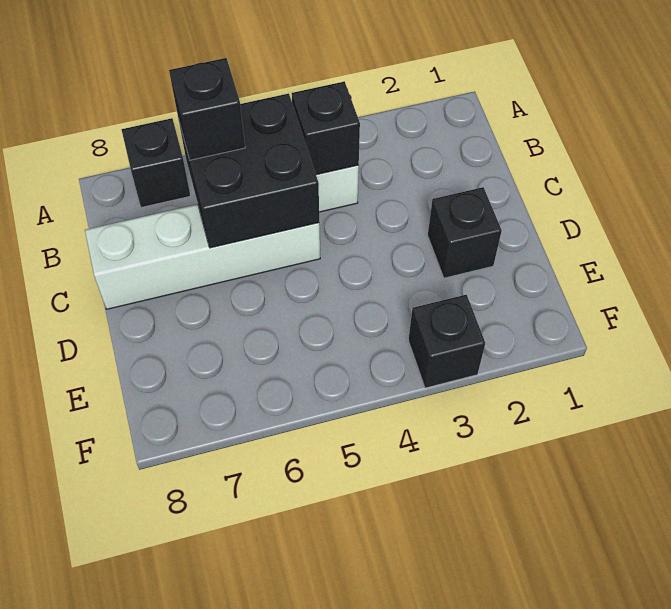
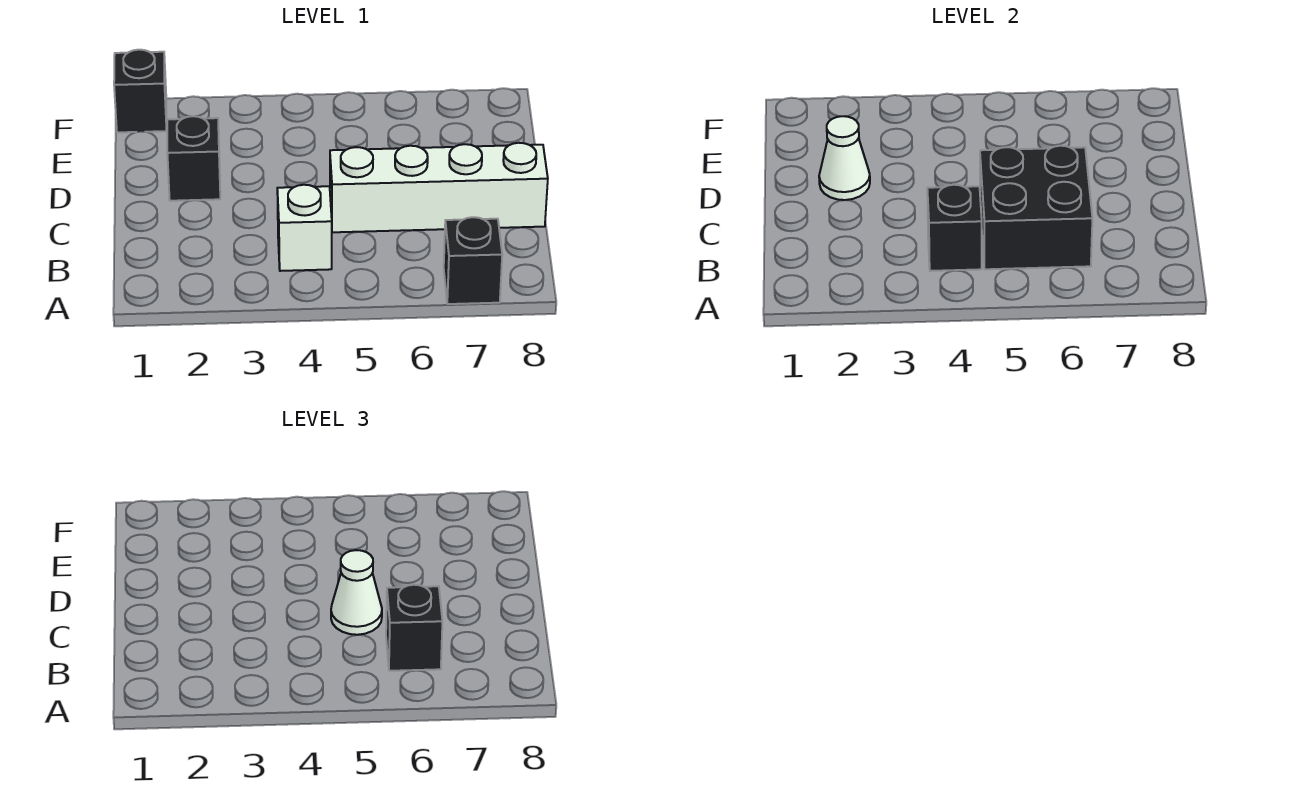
none -> white 1x1 cone [331,550,382,635]
none -> white 1x1 cone [819,116,870,200]
black 1x1 brick [408,295,485,388] -> black 1x1 brick moved to [114,50,167,132]

